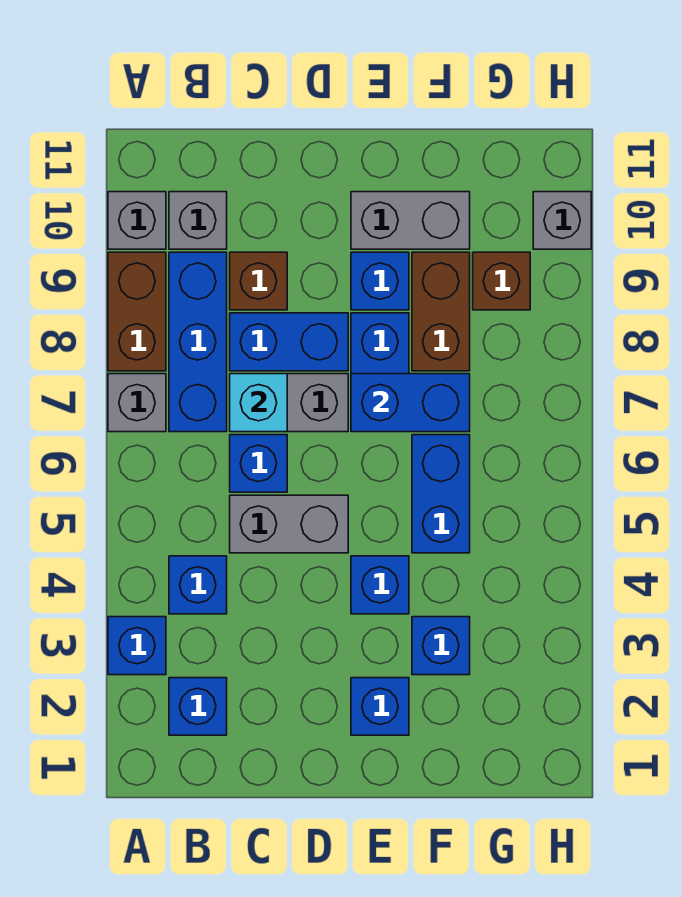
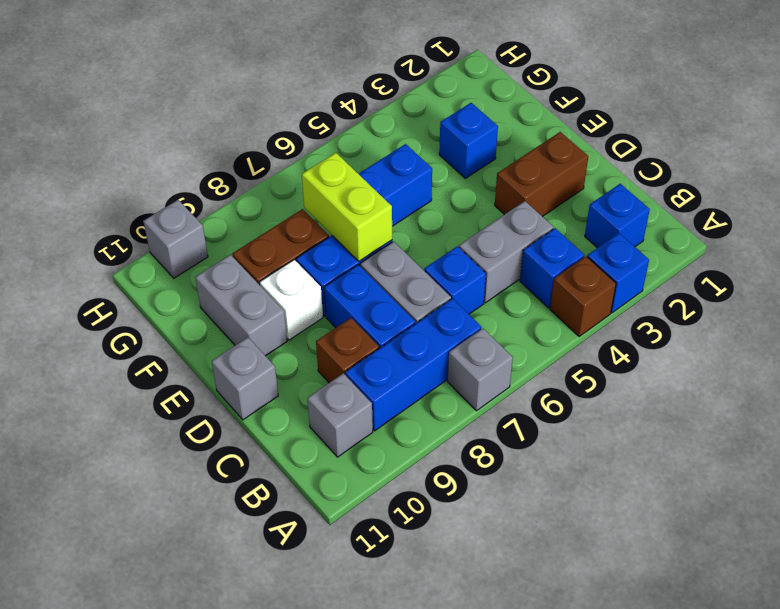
brown 1x2 brick [108,252,166,371] -> brown 1x2 brick moved to [495,132,588,217]
grey 1x1 brick [108,192,166,249] -> grey 1x1 brick moved to [212,337,278,420]
grey 1x2 brick [230,495,348,553] -> grey 1x2 brick turned to [459,201,554,303]
cyan 1x1 brick [230,374,287,432] -> none
blue 1x1 brick [351,678,409,735] -> none
blue 1x1 brick [351,556,409,614] -> none
blue 1x2 brick [351,374,470,432] -> lime 1x2 brick [302,153,392,261]
blue 1x1 brick [351,252,409,310] -> white 1x1 brick [260,260,323,340]
brown 1x1 brick [473,252,530,310] -> brown 1x1 brick moved to [550,256,616,337]

